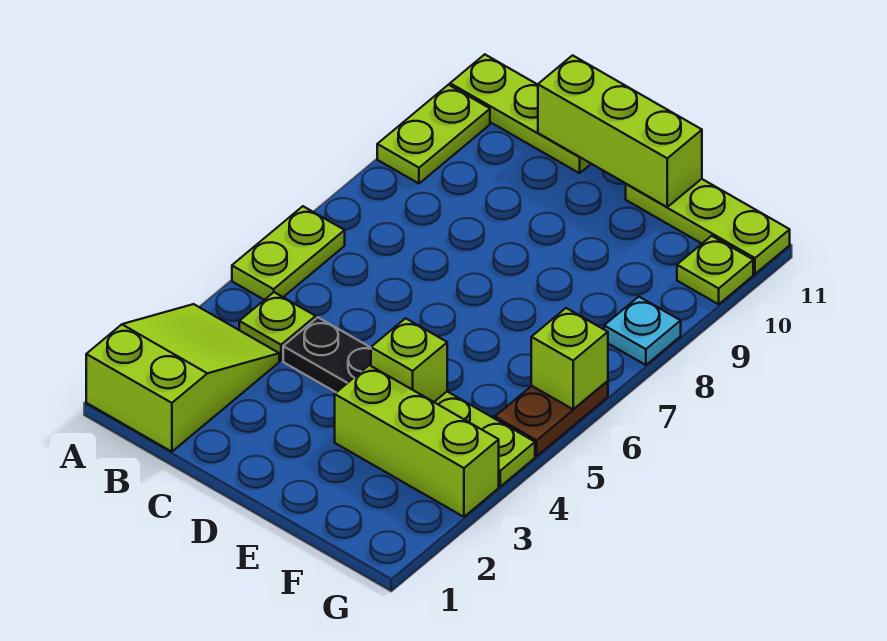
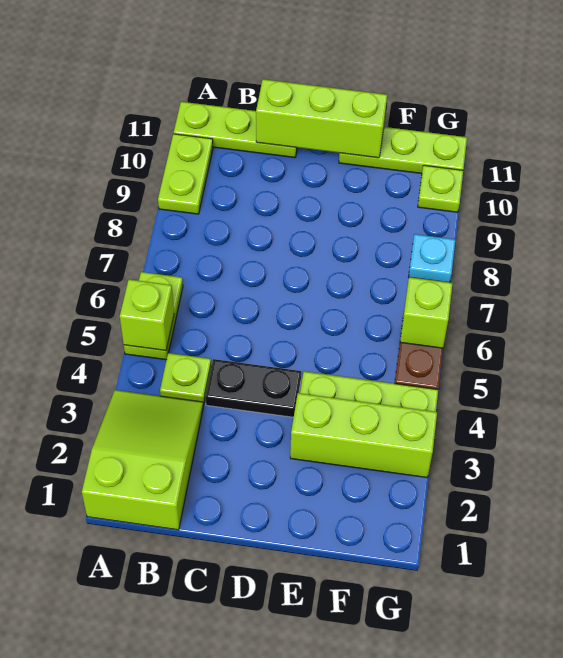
lime 1x1 brick [371,318,447,402] -> lime 1x1 brick moved to [120,279,174,351]

